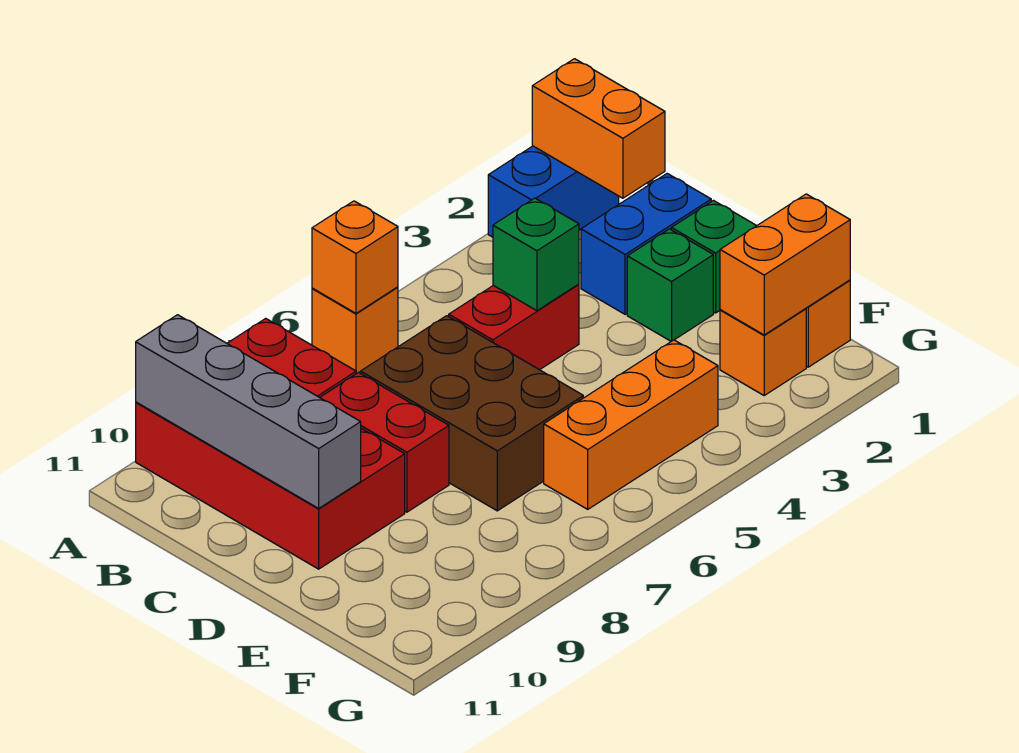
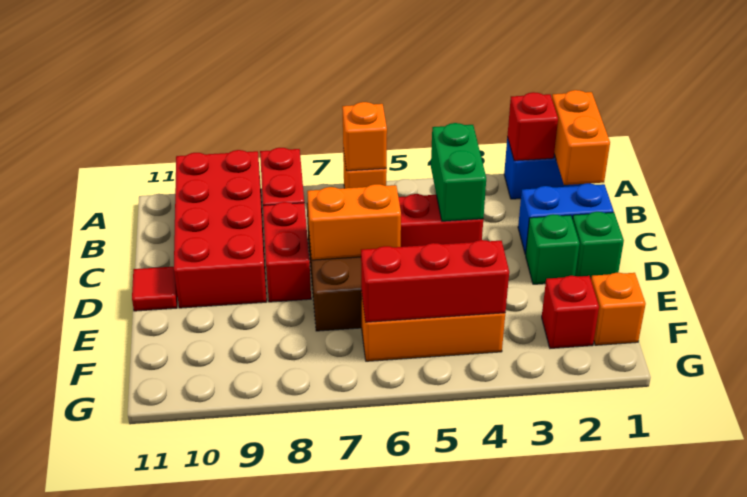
none -> red 1x1 brick [507,92,558,161]
grey 1x4 brick [136,315,361,508] -> none
green 1x1 brick [493,198,579,311] -> green 1x2 brick [431,123,486,221]
none -> red 1x1 tile [132,267,177,311]
orange 1x2 brick [720,194,850,335] -> orange 1x2 brick moved to [307,184,401,260]
orange 1x1 brick [720,309,806,395] -> red 1x1 brick [542,276,599,348]
none -> red 1x3 brick [361,240,509,322]

